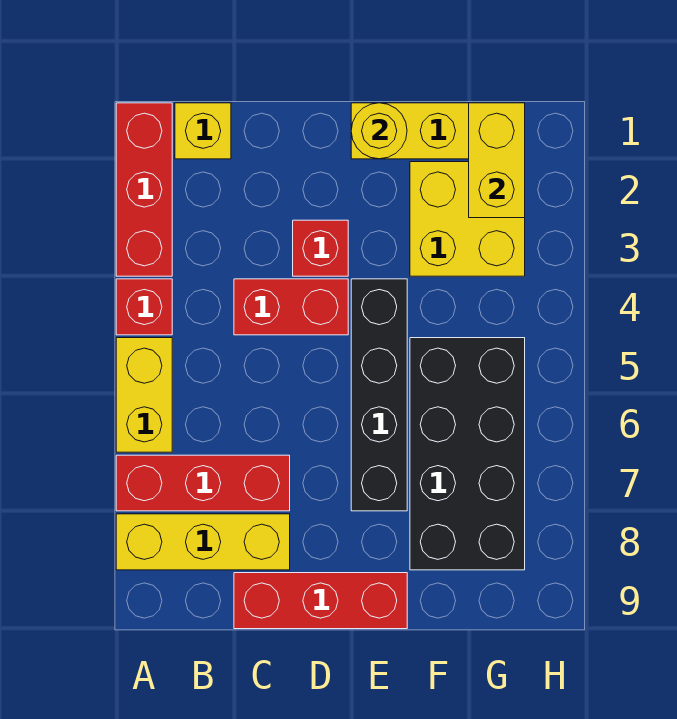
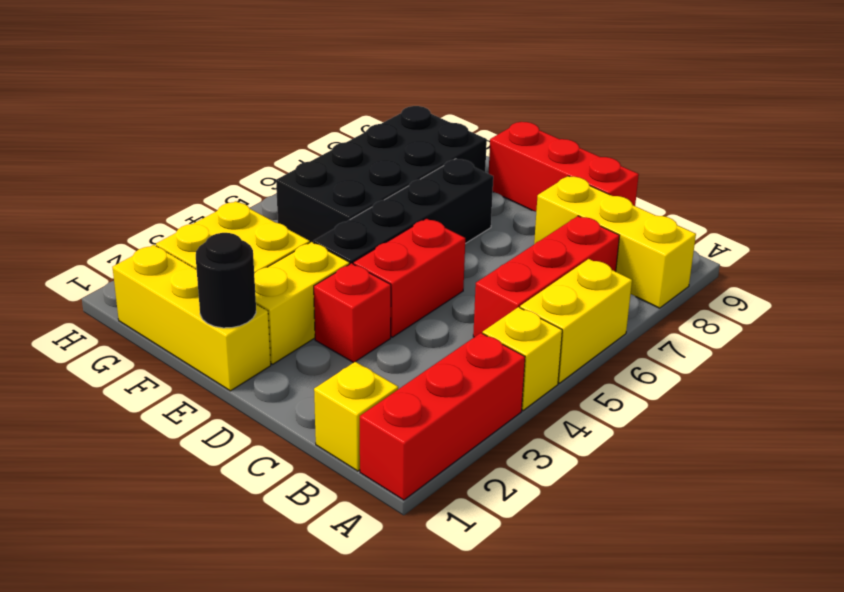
red 1x1 brick [116,279,172,335] -> yellow 1x1 brick [483,307,562,410]
red 1x3 brick [116,455,290,511] -> red 1x3 brick turned to [473,216,620,337]
red 1x2 brick [234,279,348,335] -> red 1x2 brick turned to [353,218,465,337]
yellow 1x1 round brick [351,103,407,159] -> black 1x1 round brick [196,233,256,328]
yellow 1x2 brick [469,103,525,218] -> yellow 1x2 brick moved to [254,242,350,364]

